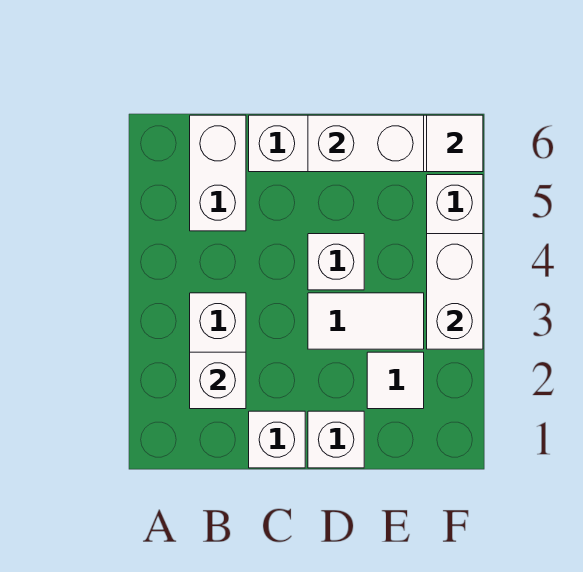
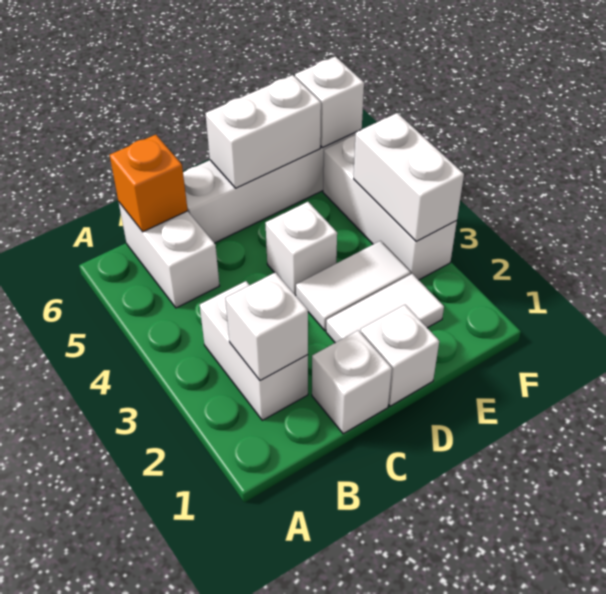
none -> orange 1x1 brick [110,135,188,232]
white 1x1 tile [367,352,424,409] -> white 1x2 tile [326,274,444,343]
white 1x1 tile [427,115,483,172] -> white 1x1 brick [295,57,364,148]

